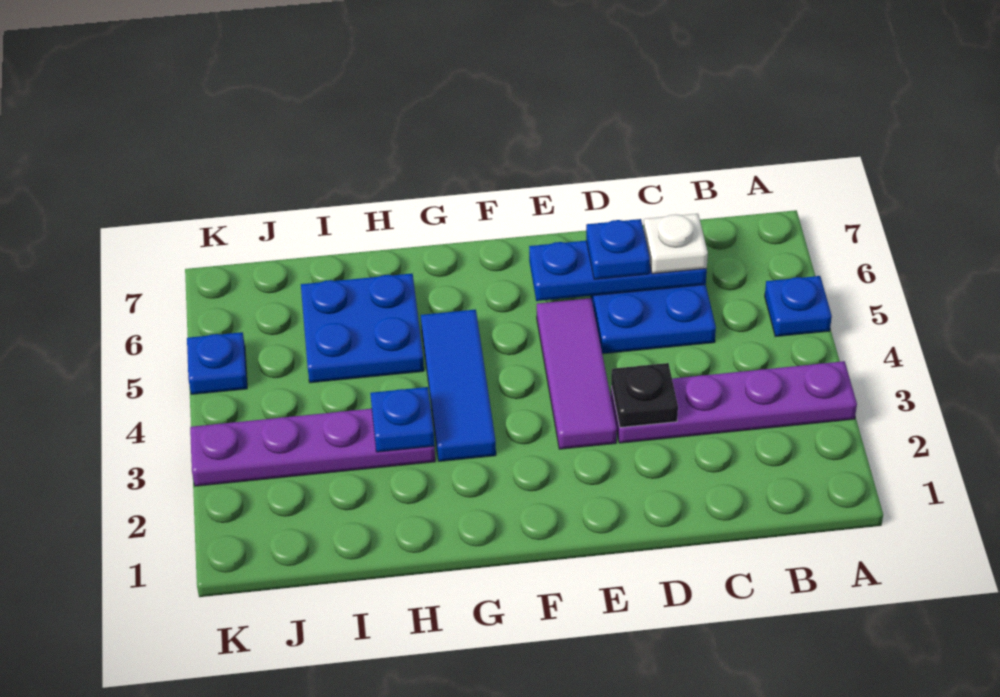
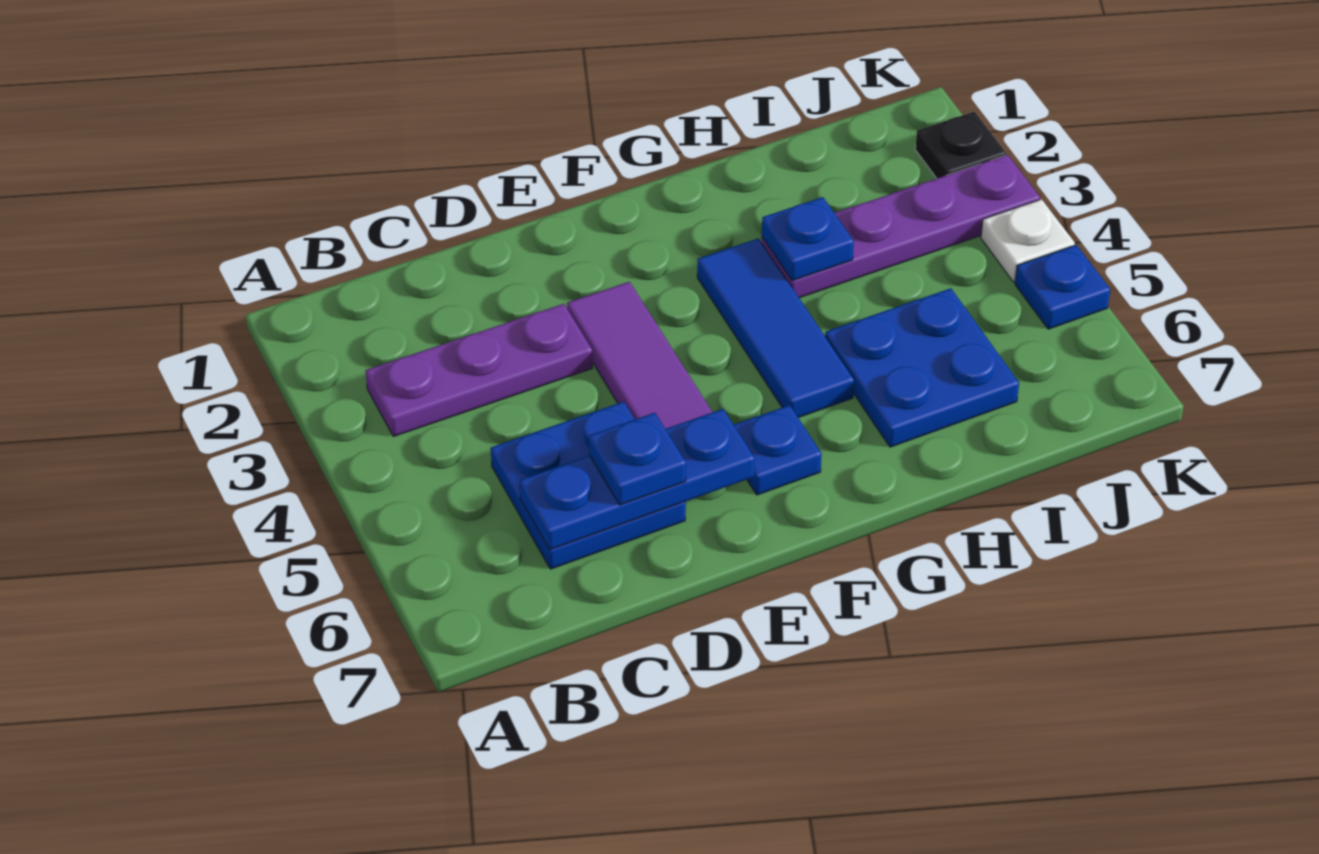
purple 1x4 plate [611,361,857,443] -> purple 1x3 plate [365,304,593,437]
blue 1x1 plate [765,276,832,337] -> blue 1x1 plate moved to [734,405,821,495]
white 1x1 plate [643,214,708,274] -> white 1x1 plate moved to [981,199,1075,282]
black 1x1 plate [611,363,678,427] -> black 1x1 plate moved to [915,112,1006,178]

